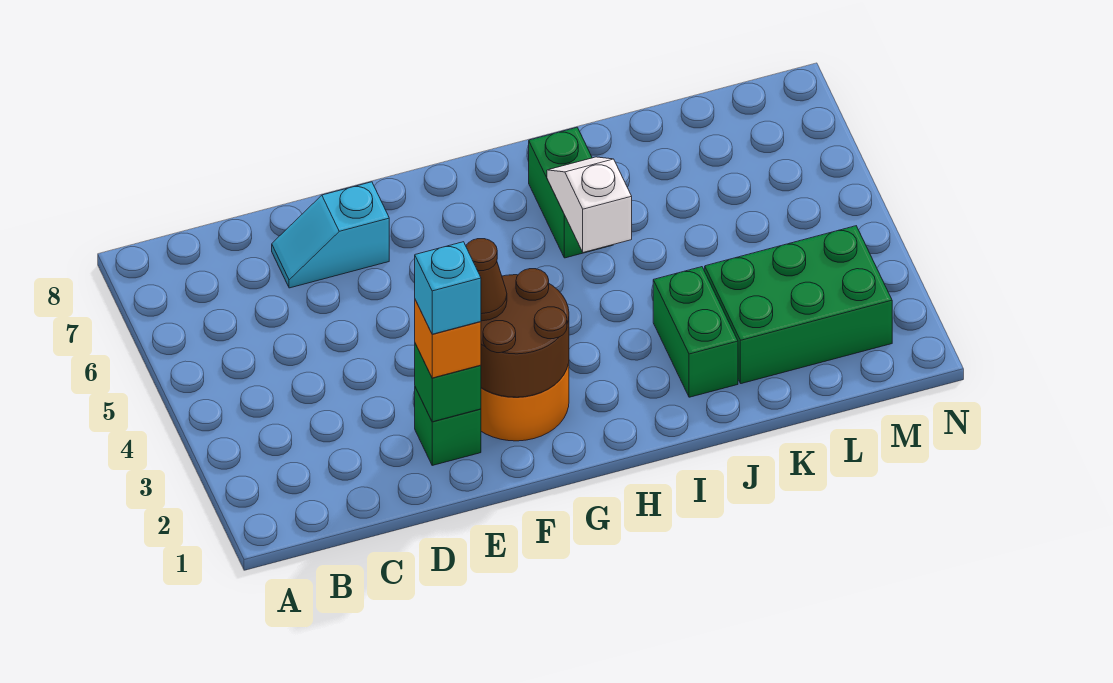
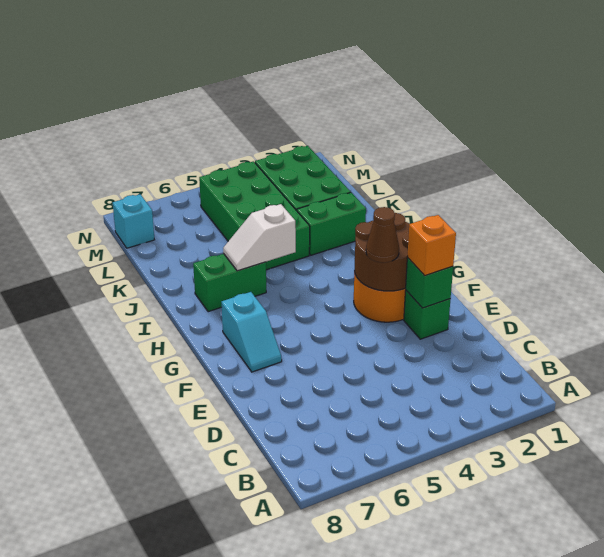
cyan 1x2 slope [272,182,389,288] -> cyan 1x2 slope moved to [222,292,282,372]
cyan 1x1 brick [415,242,481,334] -> cyan 1x1 brick moved to [113,194,154,248]
none -> green 2x4 brick [199,161,310,270]

